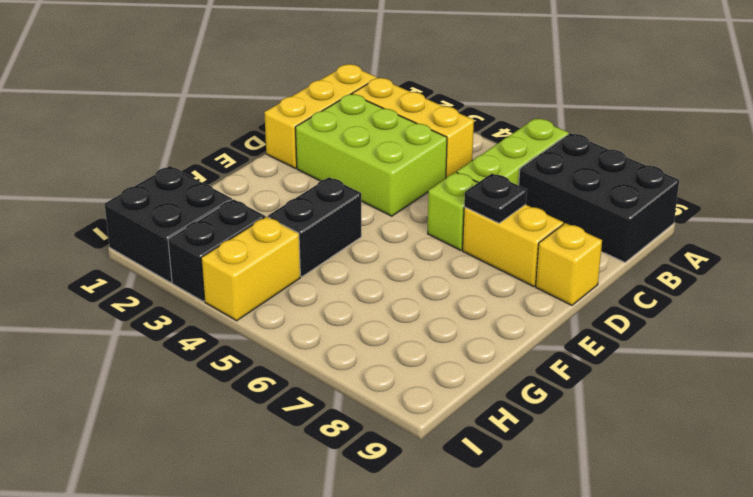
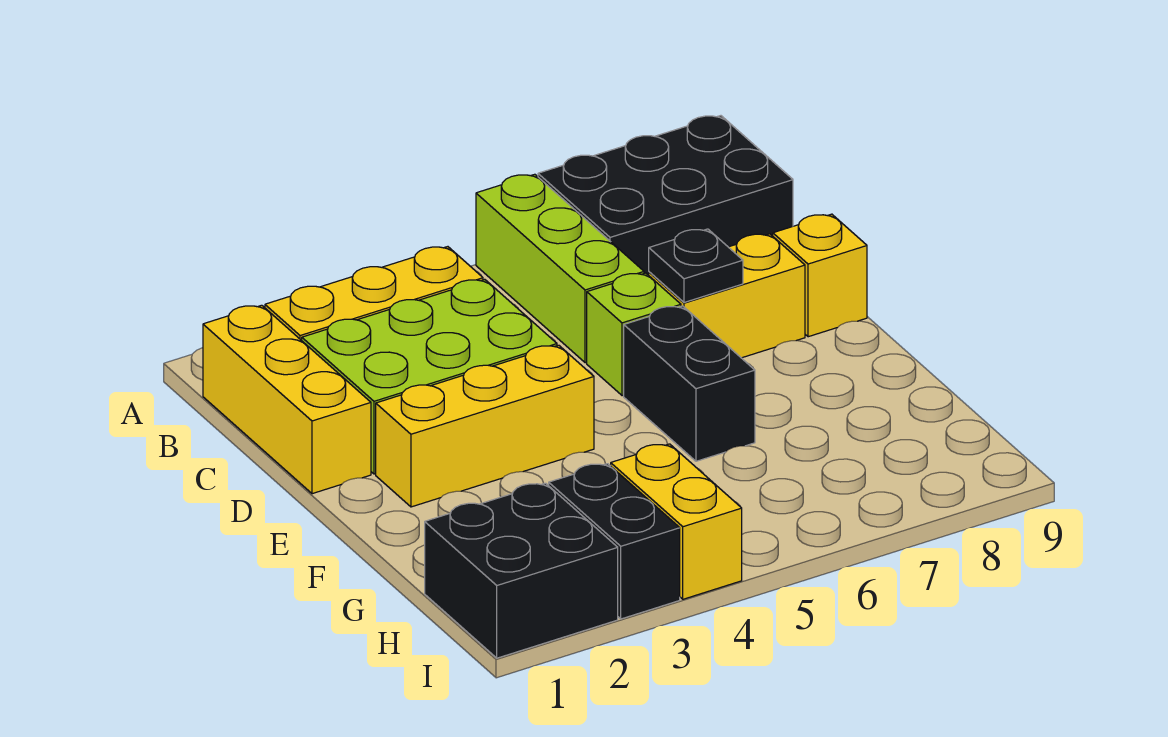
none -> yellow 1x3 brick [376,345,594,507]
black 1x2 brick [268,177,361,277] -> black 1x2 brick moved to [624,306,755,461]

